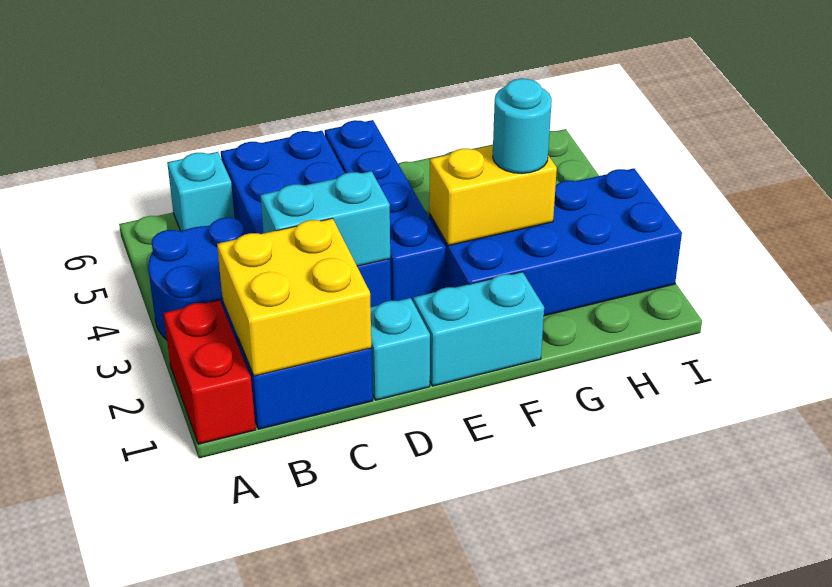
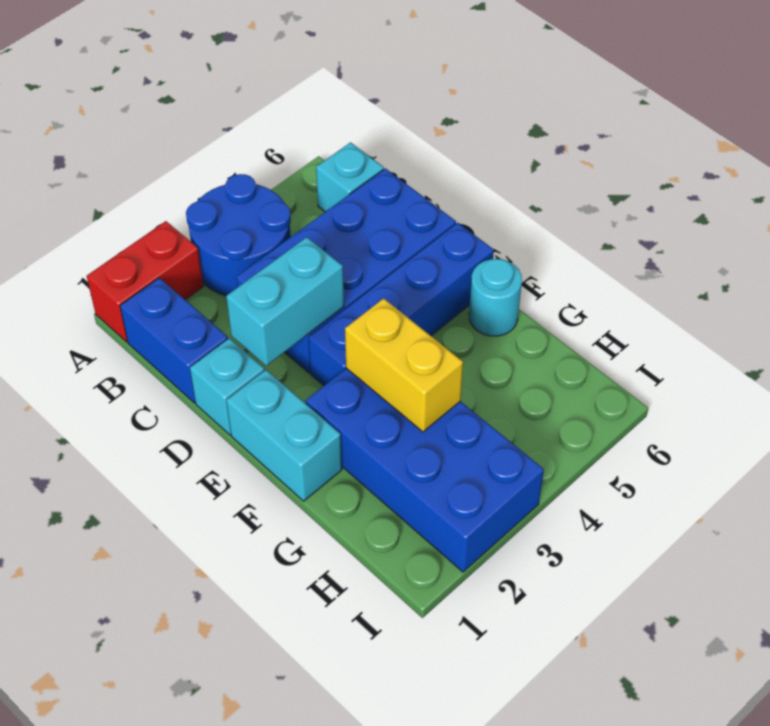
yellow 2x2 brick [217,218,371,376] -> none
cyan 1x2 brick [260,171,390,266] -> cyan 1x2 brick turned to [226,237,344,366]
cyan 1x1 round brick [493,79,552,174] -> cyan 1x1 round brick moved to [469,259,522,336]

